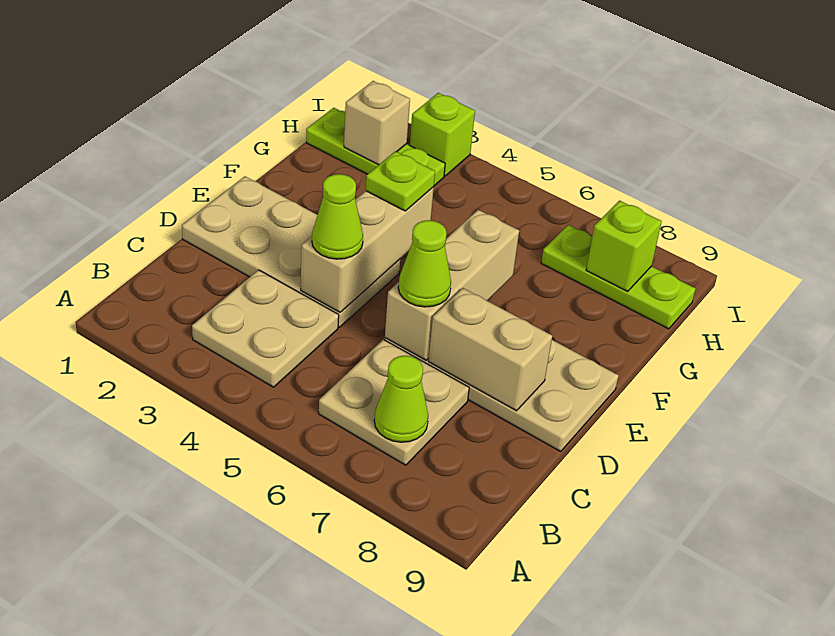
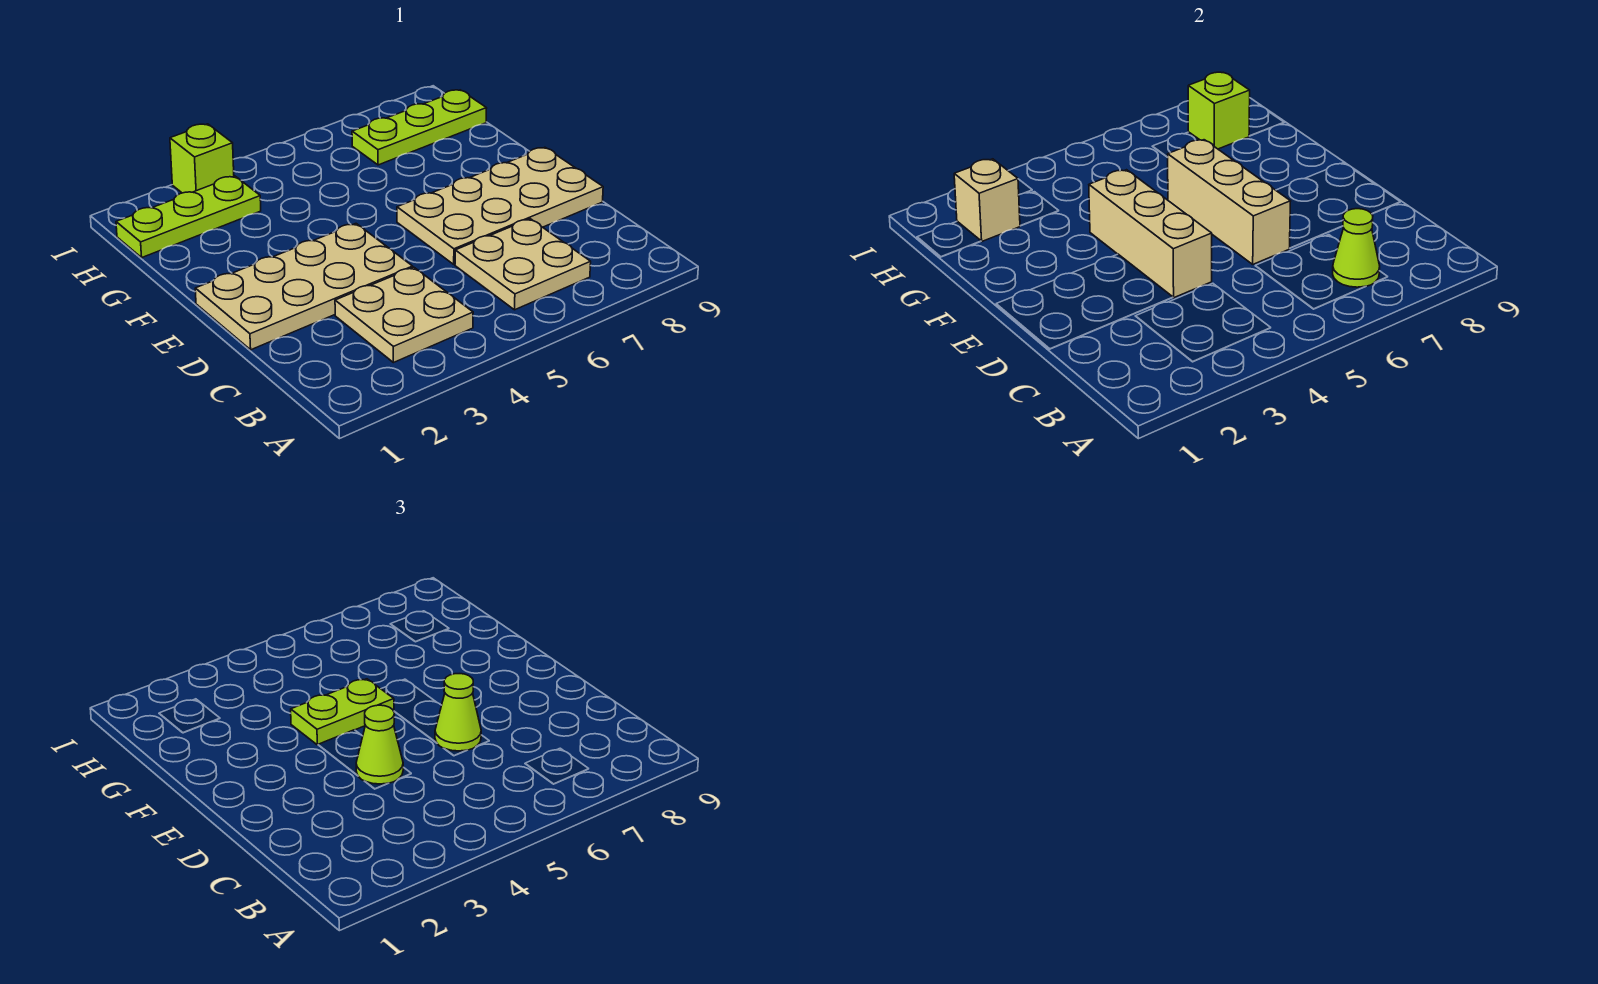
tan 1x2 brick [428,288,552,411] -> none
lime 1x1 plate [366,151,435,211] -> lime 1x2 plate [291,679,394,745]

